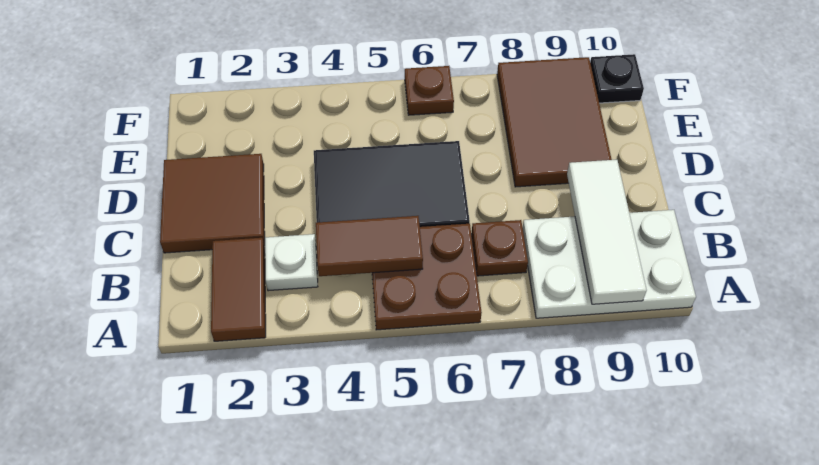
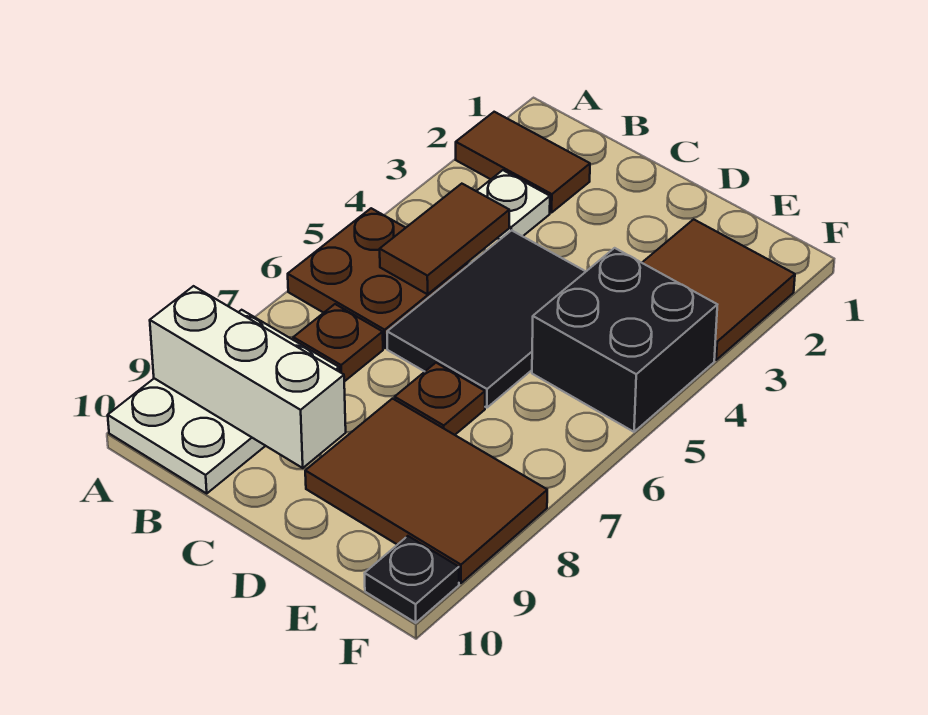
white 1x3 tile [567,160,647,304] -> white 1x3 brick [150,286,346,468]
brown 2x2 tile [160,154,265,253] -> brown 2x2 tile moved to [642,219,795,360]
none -> black 2x2 brick [532,248,717,432]
brown 1x1 plate [405,66,454,115] -> brown 1x1 plate moved to [395,363,485,435]

